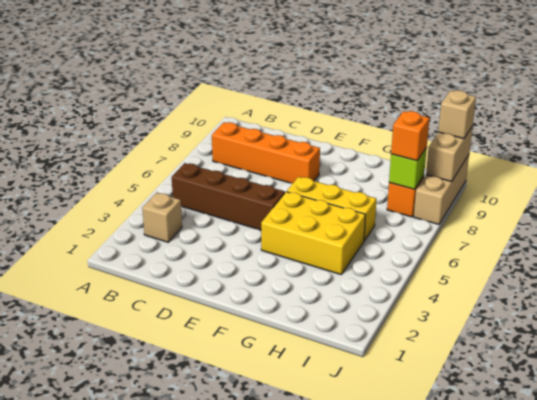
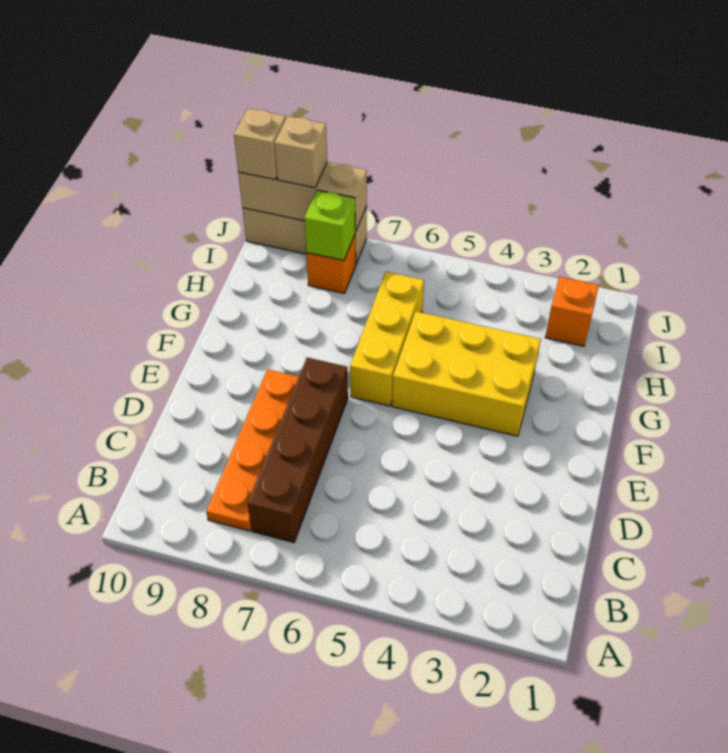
tan 1x1 brick [142,193,182,242] -> tan 1x1 brick moved to [275,116,327,188]
brown 1x4 brick [172,163,285,230] -> brown 1x4 brick moved to [248,358,348,543]
orange 1x4 brick [212,122,320,183] -> orange 1x4 plate [206,369,299,531]
yellow 2x3 brick [261,192,365,275] -> yellow 2x3 brick turned to [392,311,541,436]
orange 1x1 brick [391,111,429,161] -> orange 1x1 brick moved to [545,277,599,346]
tan 1x2 brick [426,126,473,182] -> tan 1x3 brick [238,162,367,232]

